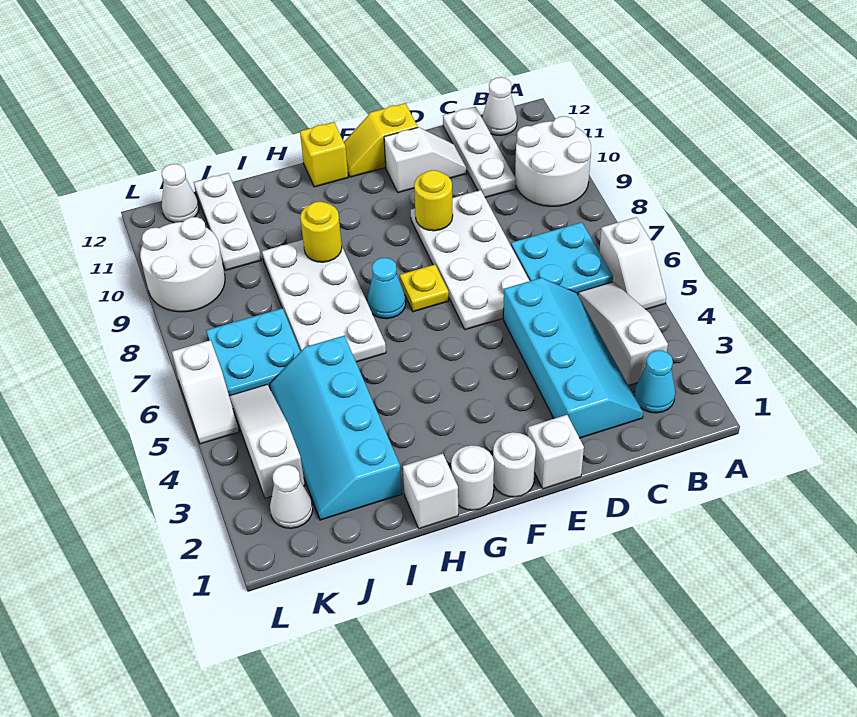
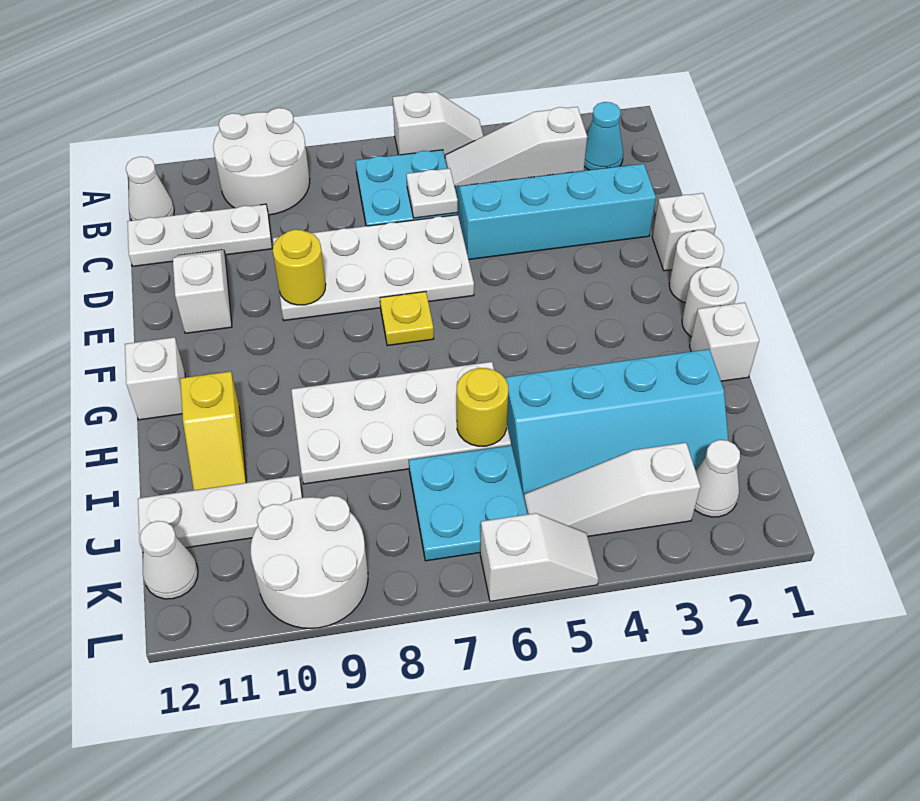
none -> white 1x1 plate [406,168,458,218]
yellow 1x2 slope [344,103,418,177] -> yellow 1x2 slope moved to [180,371,246,490]
cyan 1x1 cone [367,258,406,319] -> none
yellow 1x1 brick [300,122,348,187] -> white 1x1 brick [125,337,185,420]
yellow 1x1 round brick [300,201,342,262] -> yellow 1x1 round brick moved to [457,368,508,446]

